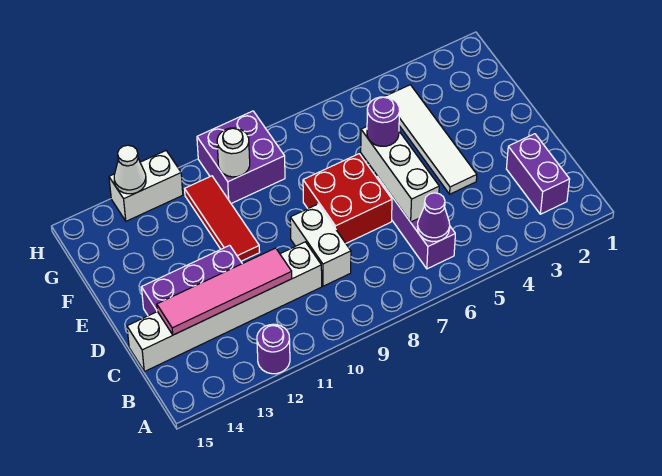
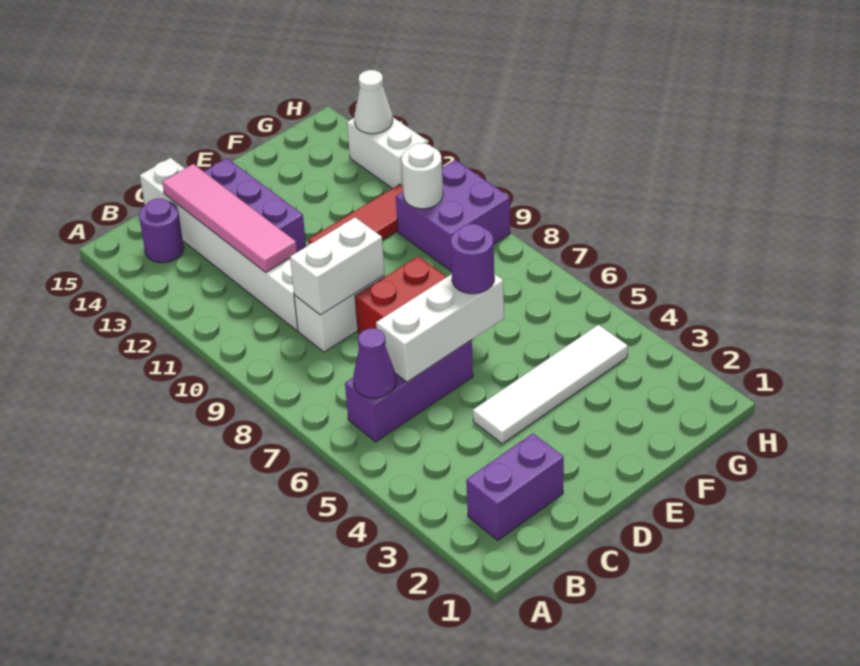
purple 1x1 round brick [257,324,290,374] -> purple 1x1 round brick moved to [139,199,184,263]
none -> white 1x2 brick [290,217,385,315]

